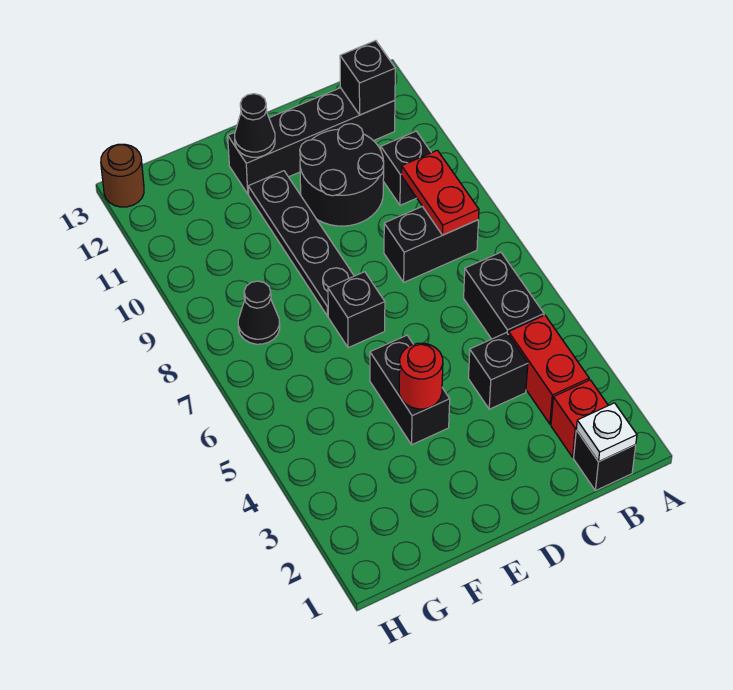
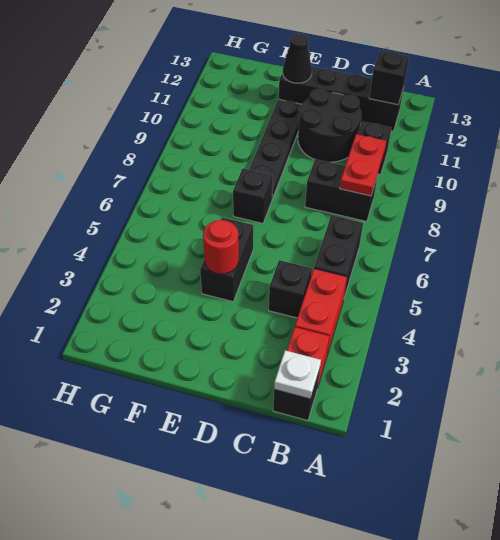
black 1x1 cone [238,281,280,344] -> none
brown 1x1 round brick [101,144,144,207] -> none

